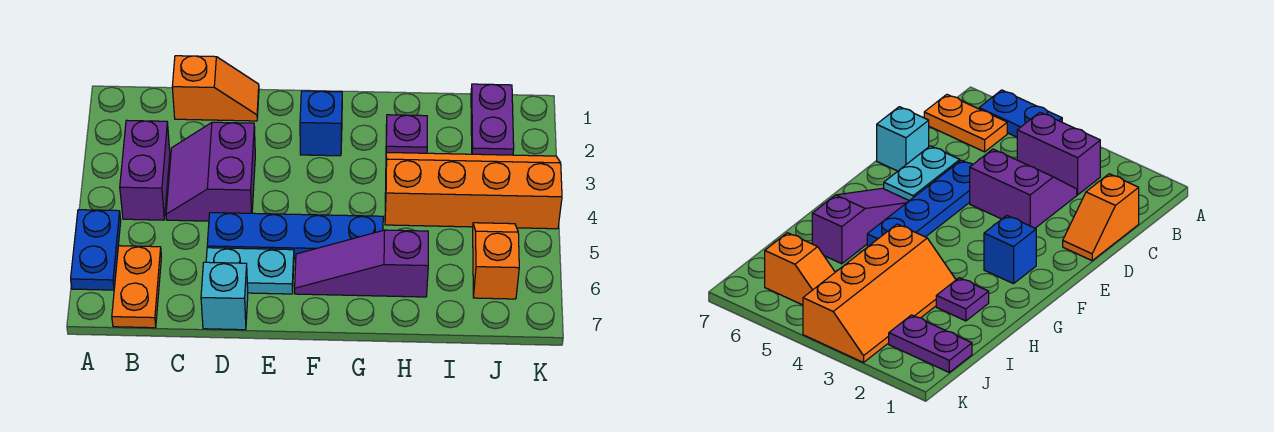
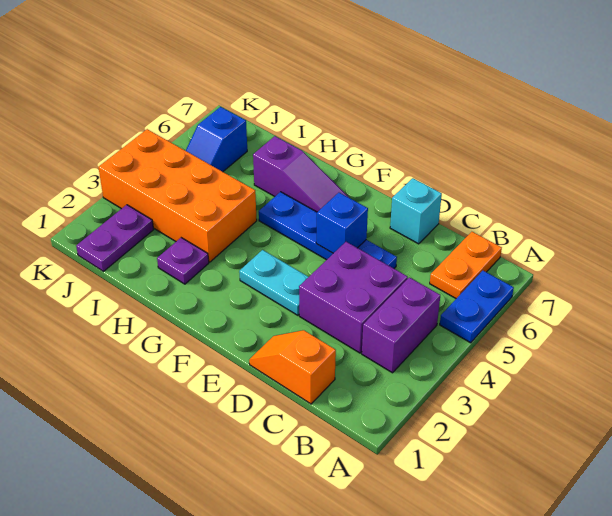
purple 2x2 slope [166,122,255,221] -> purple 2x2 brick [299,242,408,353]
cyan 1x2 plate [206,248,294,294] -> cyan 1x2 plate moved to [239,250,308,315]
blue 1x1 brick [300,91,342,156] -> blue 1x1 brick moved to [316,193,368,253]
orange 2x4 slope [385,152,562,229] -> orange 2x4 brick [98,129,257,262]
orange 1x2 slope [473,223,519,299] -> blue 1x2 slope [186,107,247,172]

